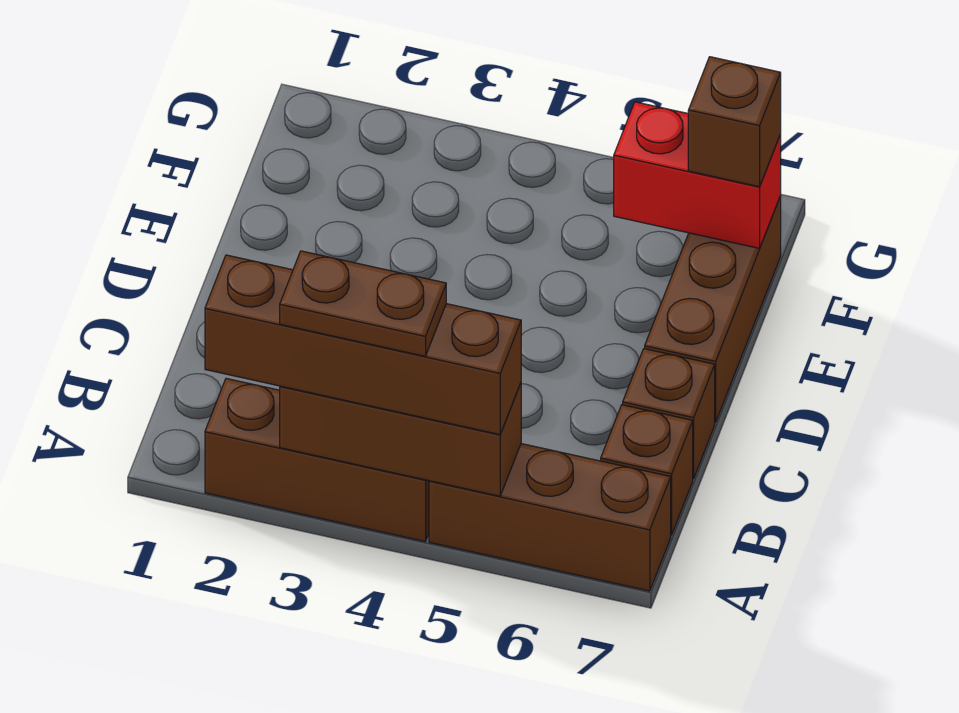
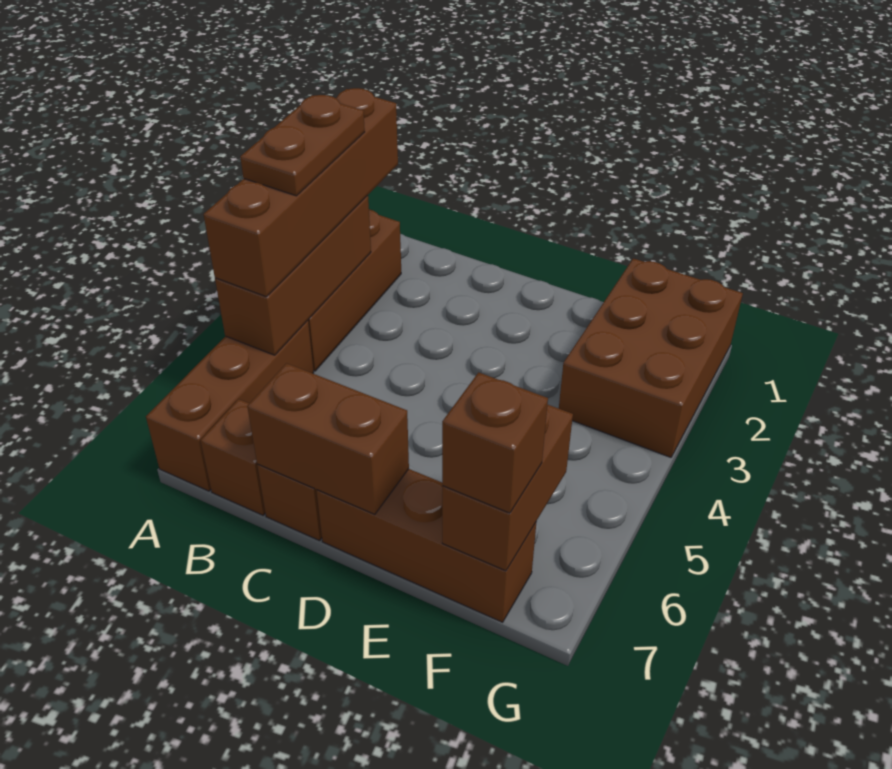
none -> brown 1x2 brick [247,363,409,514]
none -> brown 2x3 brick [559,258,743,457]
red 1x2 brick [614,102,781,248] -> brown 1x2 brick [442,405,573,571]

